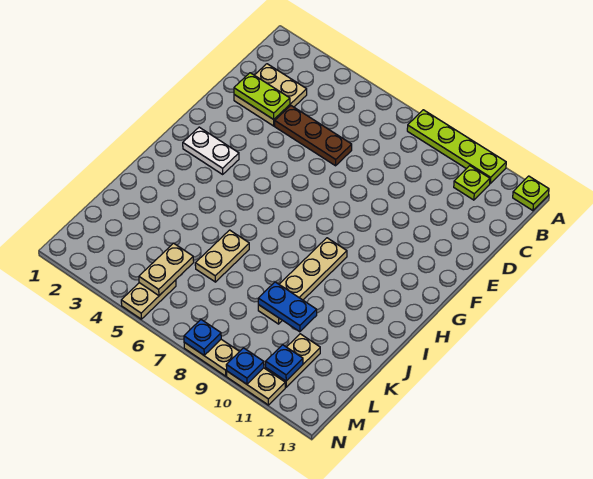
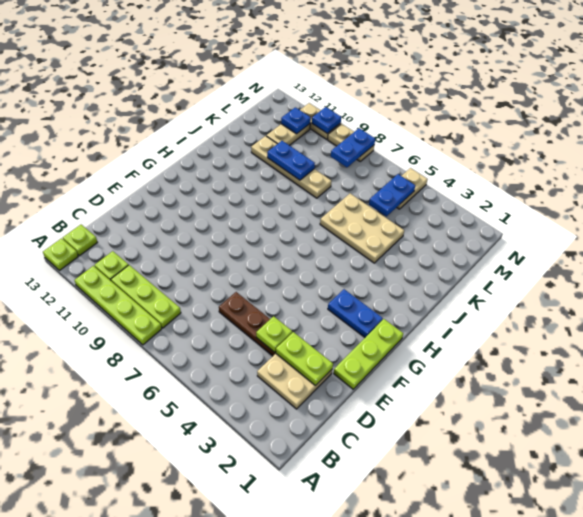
none -> lime 1x3 plate [111,265,181,328]
none -> lime 1x1 plate [63,225,98,256]
none -> lime 1x1 plate [256,316,292,352]
none -> lime 1x3 plate [334,319,403,389]
white 1x2 plate [183,127,239,174] -> blue 1x2 plate [328,289,383,337]
tan 1x4 plate [258,238,347,324] -> tan 1x4 plate turned to [251,136,332,198]
tan 1x2 plate [195,230,249,282] -> tan 2x3 plate [320,194,404,263]
tan 1x2 plate [139,243,194,296] -> blue 1x2 plate [369,174,415,216]
blue 1x1 plate [184,320,221,355] -> blue 1x2 plate [331,128,375,167]

